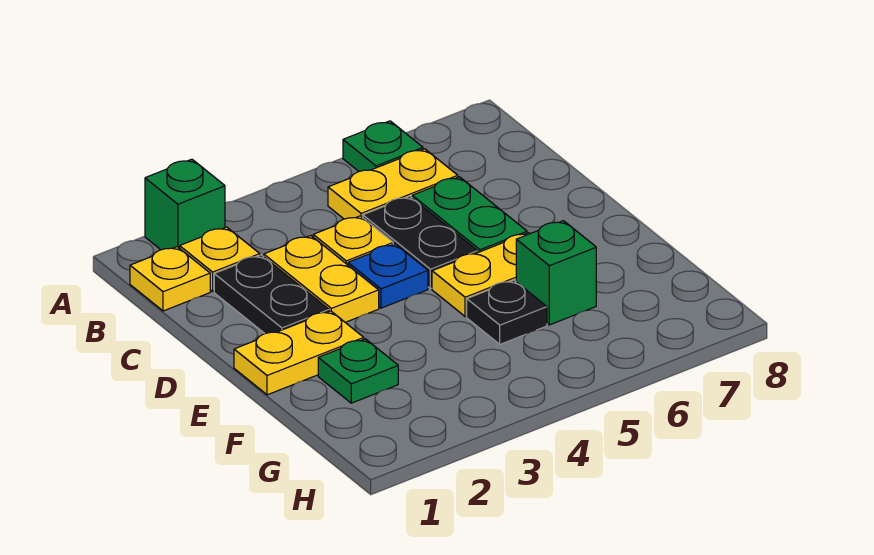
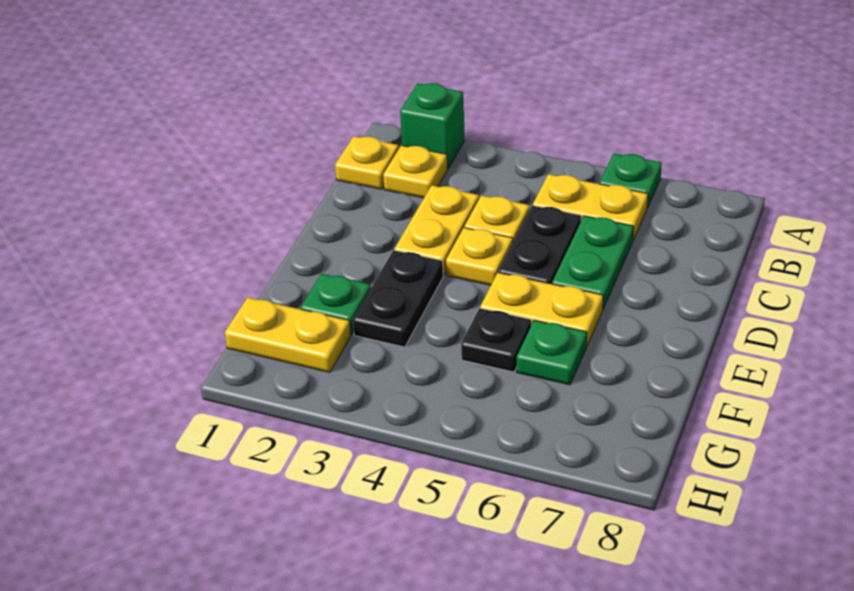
black 1x2 plate [214,255,329,334] -> black 1x2 plate moved to [353,250,443,347]
blue 1x1 plate [348,244,428,308] -> yellow 1x1 plate [446,228,513,285]
yellow 1x2 plate [234,311,364,395] -> yellow 1x2 plate moved to [225,297,351,373]
green 1x1 brick [516,221,596,325] -> green 1x1 plate [517,320,587,385]

